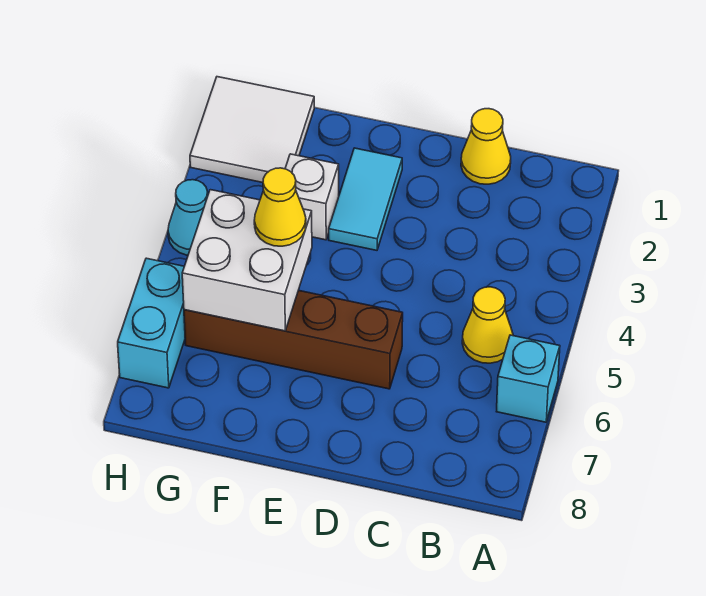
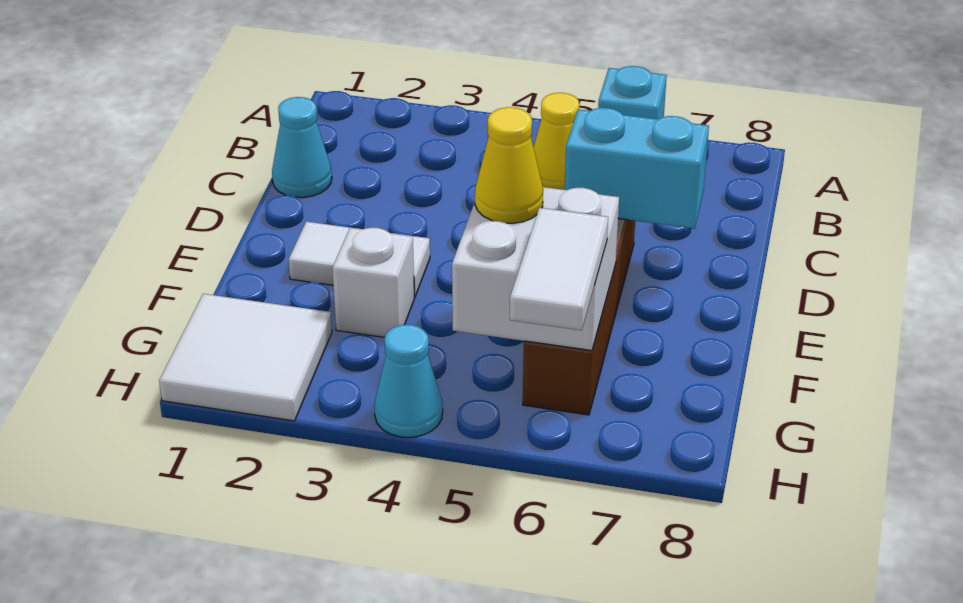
yellow 1x1 cone [461,109,511,184] -> cyan 1x1 cone [272,97,332,198]
cyan 1x2 tile [329,148,402,250] -> white 1x2 tile [289,222,430,297]
none -> white 1x2 tile [510,208,608,330]
cyan 1x2 brick [118,258,185,388] -> cyan 1x2 brick moved to [565,108,709,229]

